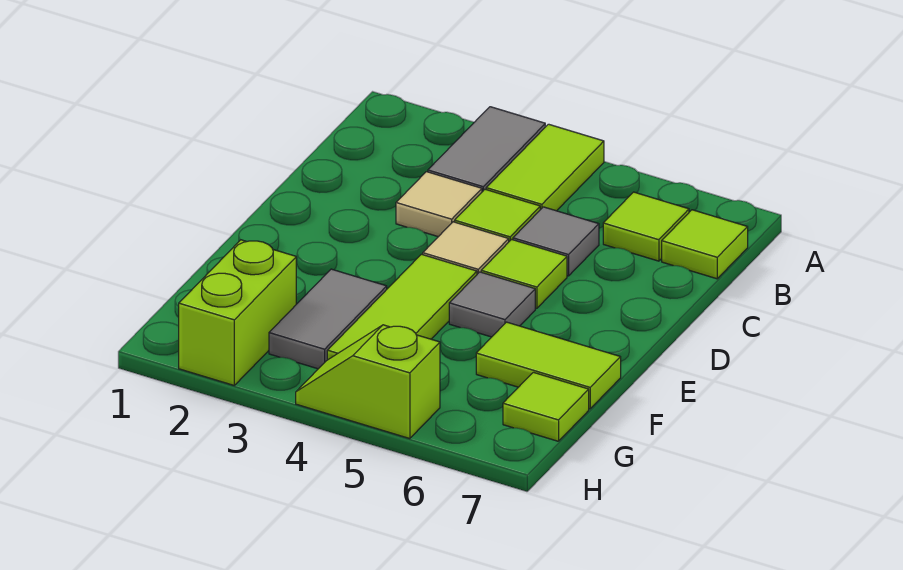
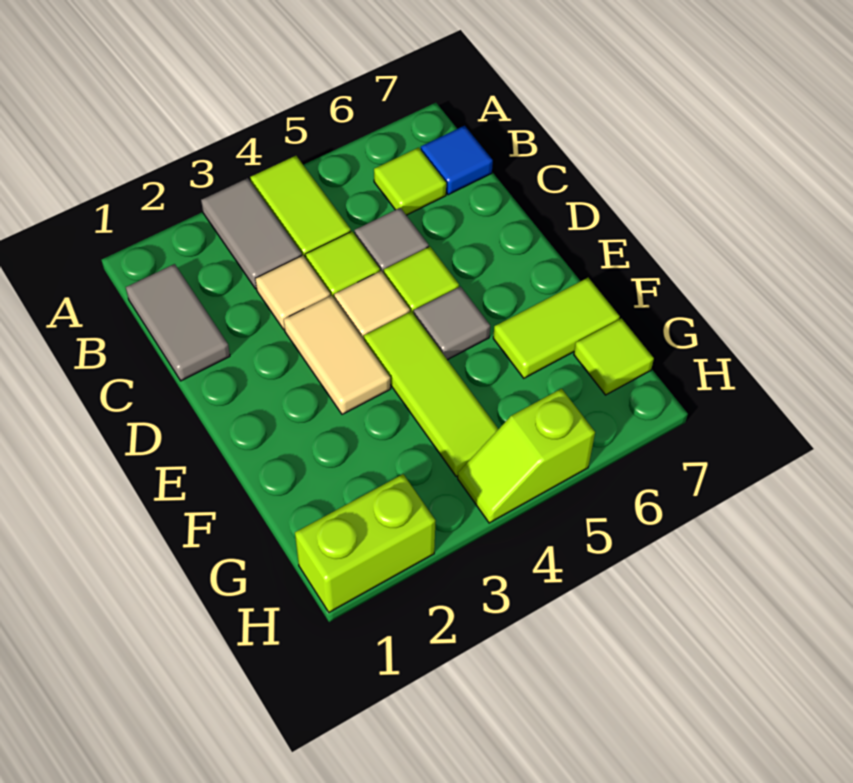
lime 1x1 tile [662,210,748,279] -> blue 1x1 tile [421,126,493,195]
none -> tan 1x2 tile [284,296,390,414]
grey 1x2 tile [269,269,387,369] -> grey 1x2 tile moved to [126,264,230,381]
lime 1x2 brick [179,240,296,385] -> lime 1x2 brick turned to [295,474,436,612]

